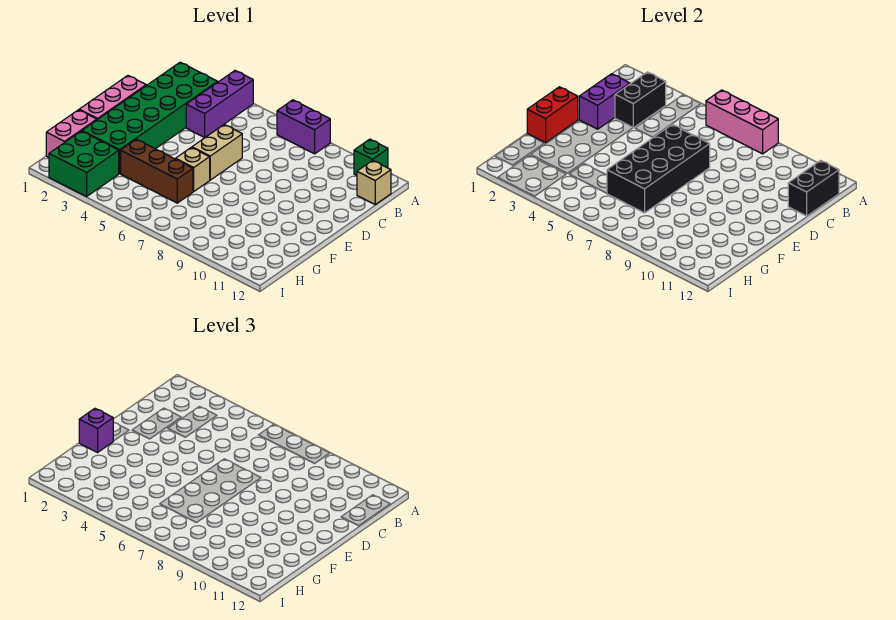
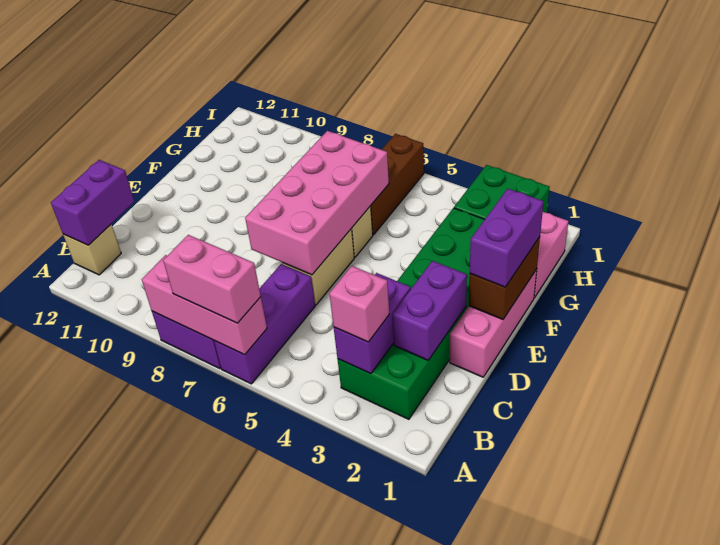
purple 1x3 brick [186,71,253,137] -> purple 1x3 brick moved to [214,264,315,384]
none -> pink 1x2 brick [163,235,261,323]
green 1x1 brick [354,139,388,175] -> none
black 1x2 brick [615,72,666,128] -> purple 1x2 brick [334,273,411,374]
none -> pink 1x1 brick [329,266,389,342]
black 1x2 brick [788,160,839,216] -> purple 1x2 brick [51,160,135,245]
black 2x4 brick [607,125,710,213] -> pink 2x4 brick [245,131,389,275]
red 1x2 brick [527,87,578,142] -> brown 1x2 brick [469,237,540,319]
purple 1x1 brick [79,409,113,452] -> purple 1x2 brick [470,189,543,287]
brown 1x3 brick [121,139,193,203] -> brown 1x3 brick turned to [371,134,424,235]

